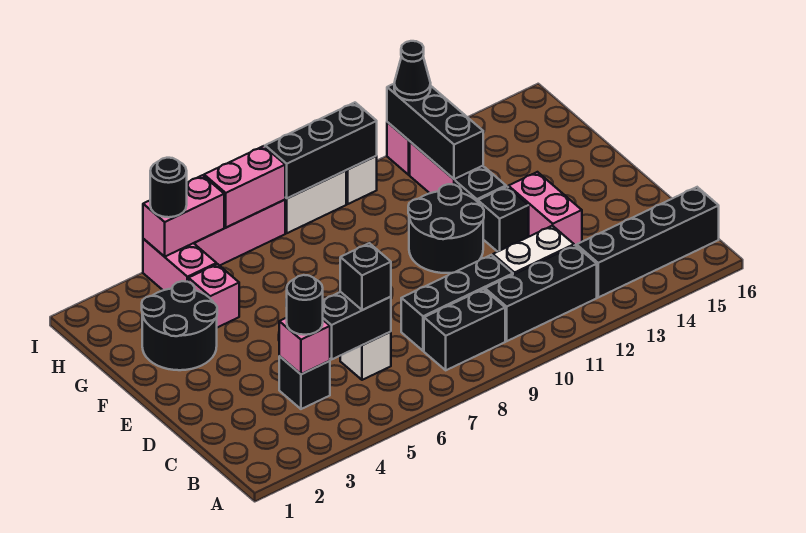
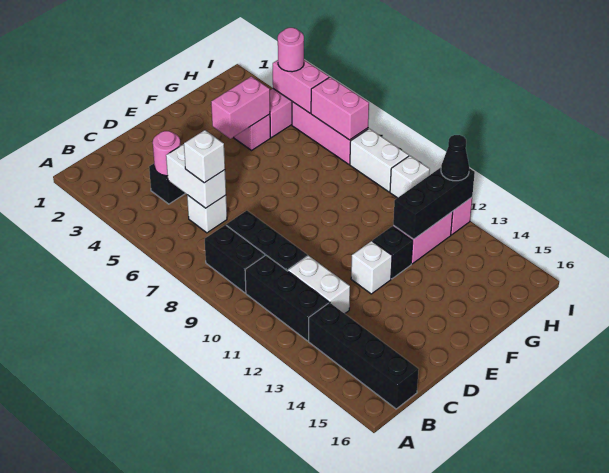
pink 1x1 brick [279,318,330,374] -> pink 1x1 round brick [153,131,181,176]
black 1x1 round brick [286,275,323,335] -> none
black 1x2 brick [323,292,391,359] -> white 1x2 brick [166,144,226,208]
black 1x1 brick [340,243,391,310] -> white 1x1 brick [184,130,225,183]
pink 1x2 brick [508,172,582,246] -> pink 1x2 brick moved to [211,76,270,139]
black 2x2 round brick [408,184,484,273] -> none
black 1x1 brick [478,187,529,252] -> white 1x1 brick [351,241,392,294]
black 2x2 round brick [142,281,217,370] -> none
black 1x1 round brick [150,158,187,217] -> pink 1x1 round brick [278,28,304,72]
black 1x3 brick [265,103,377,198] -> none

